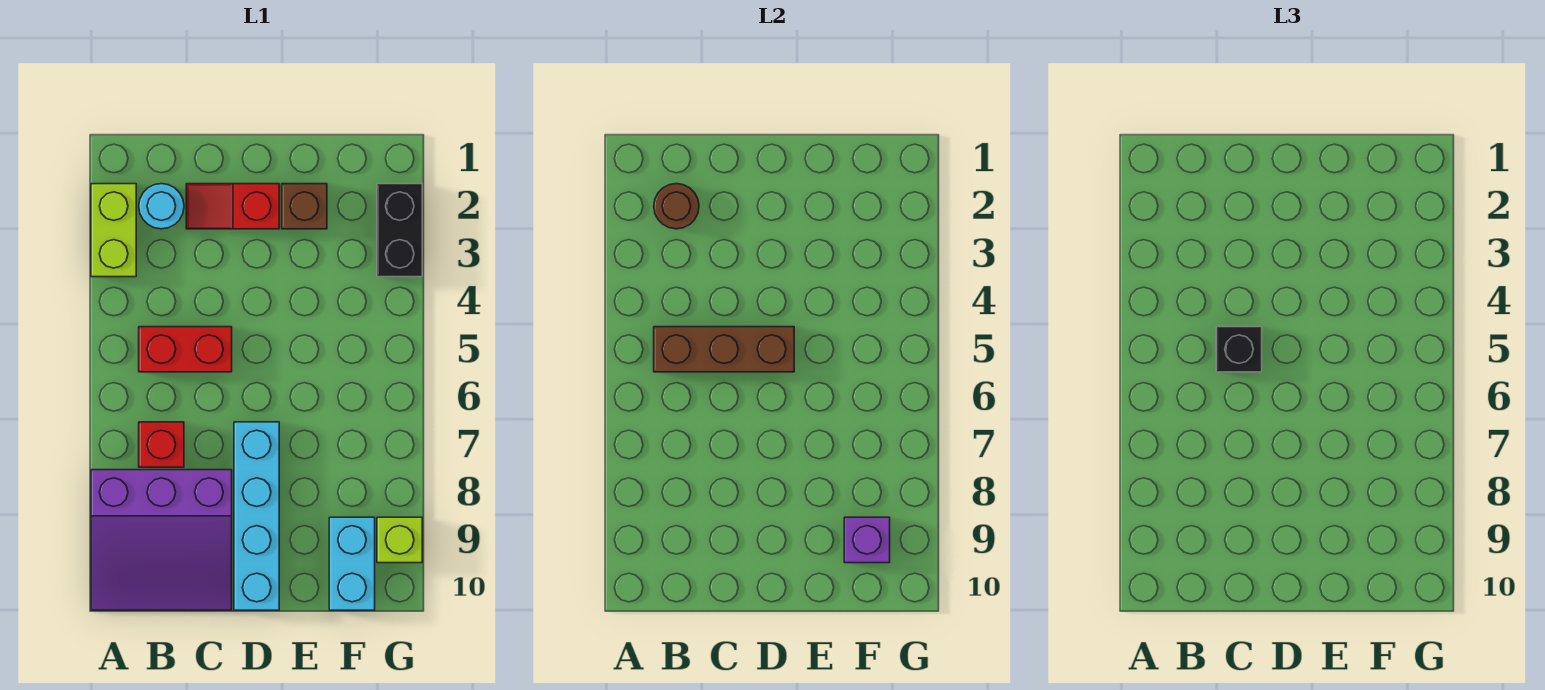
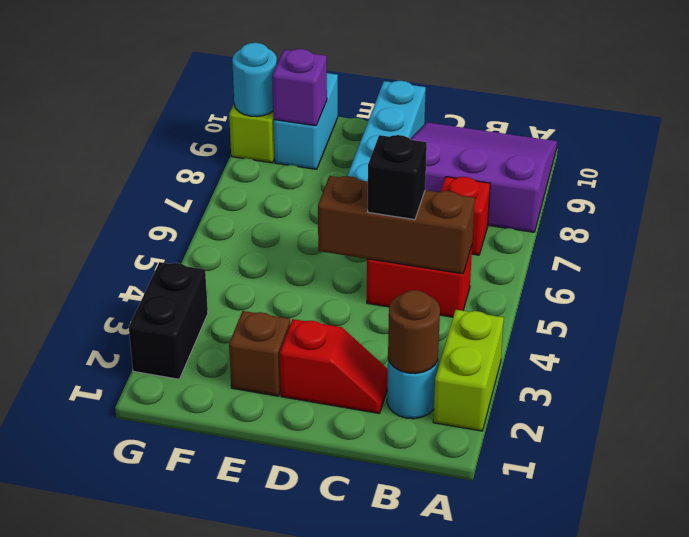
none -> cyan 1x1 round brick [232,43,277,117]

